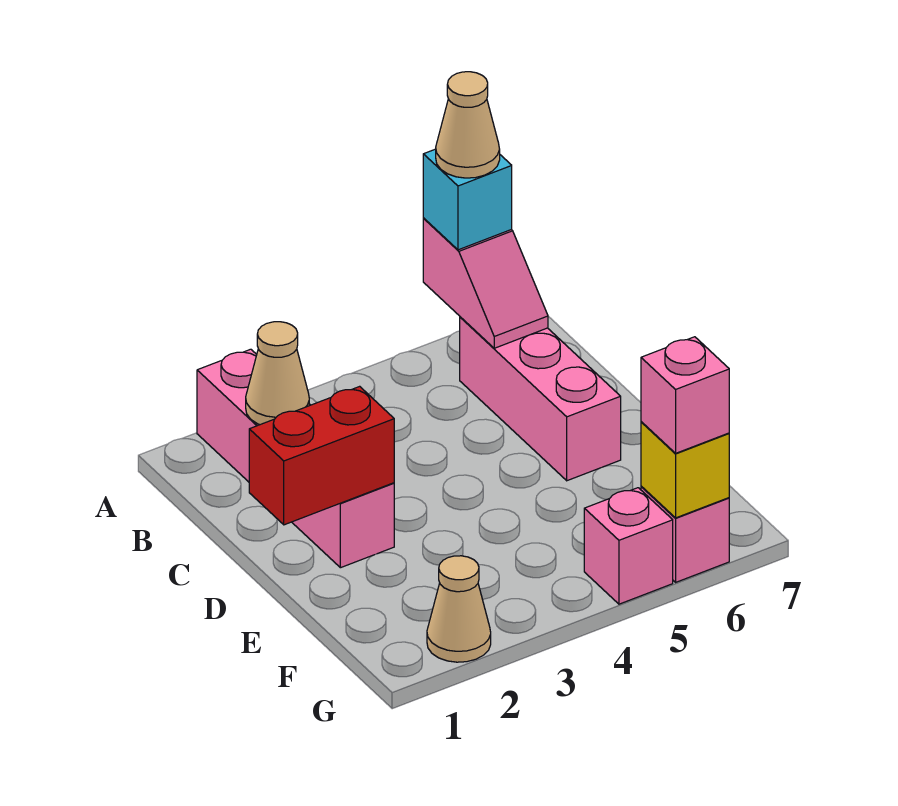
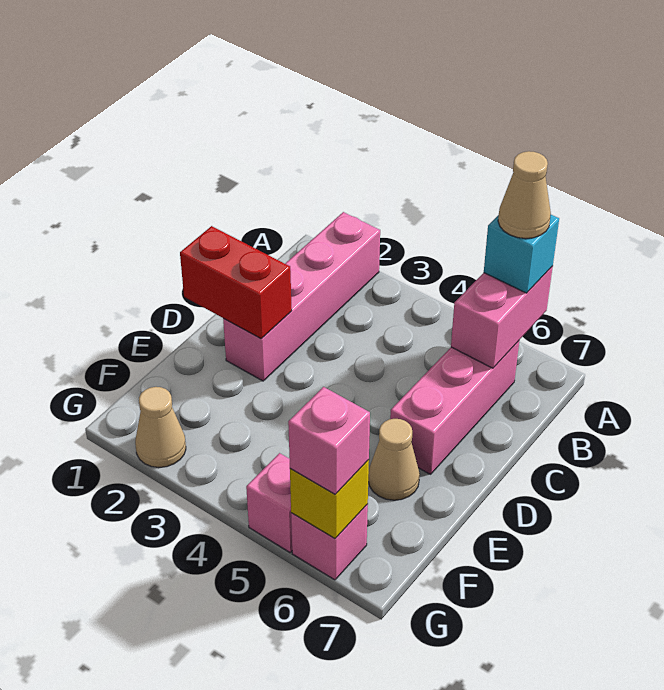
pink 1x2 slope [423,219,548,348] -> pink 1x2 brick [451,266,553,368]
tan 1x1 cone [246,322,309,425] -> tan 1x1 cone moved to [368,419,420,500]

